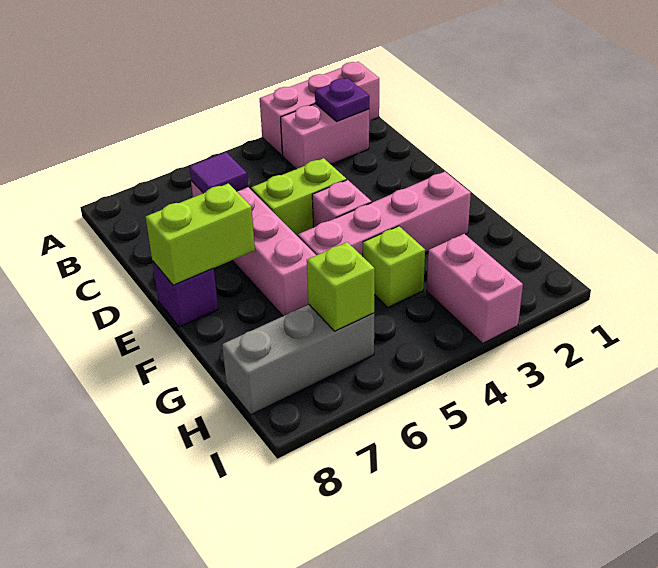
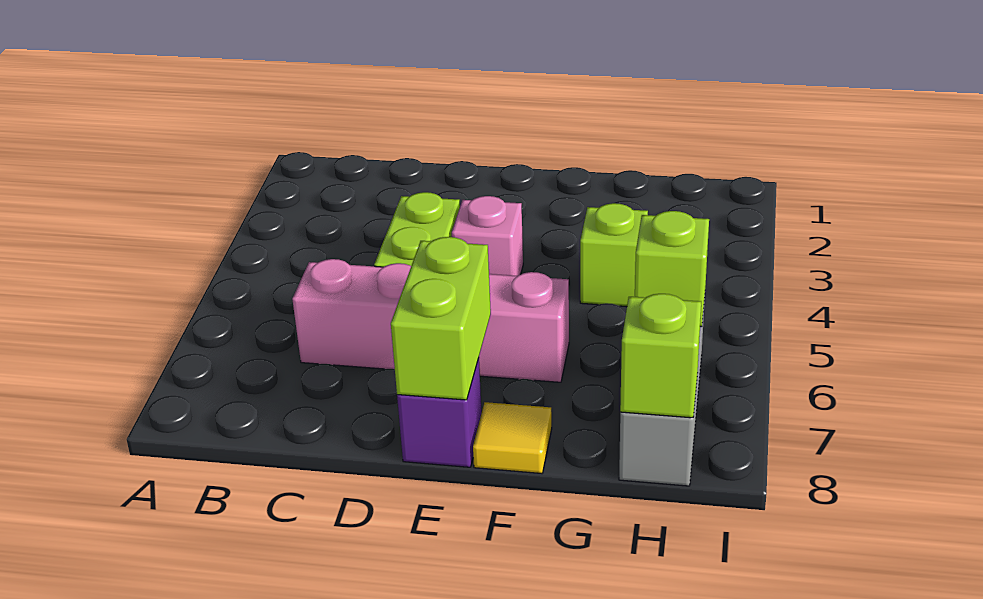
pink 1x3 brick [260,62,379,156] -> none
pink 1x2 brick [281,104,369,169] -> none
purple 1x1 plate [315,78,369,121] -> none
purple 1x1 tile [189,152,248,193] -> none
pink 1x4 brick [298,172,471,256] -> none
none -> yellow 1x1 tile [473,402,552,473]
pink 1x2 brick [427,234,523,343] -> none
none -> lime 1x1 brick [620,294,701,418]

